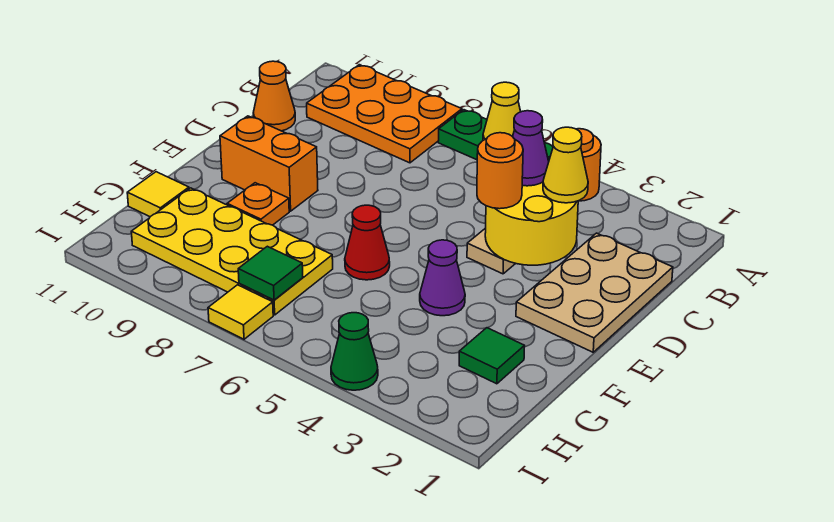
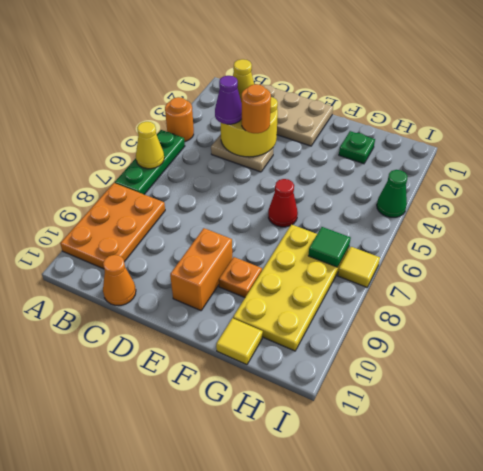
purple 1x1 cone [420,240,465,316] -> none
green 1x1 tile [459,328,525,384] -> green 1x1 plate [339,131,375,164]

